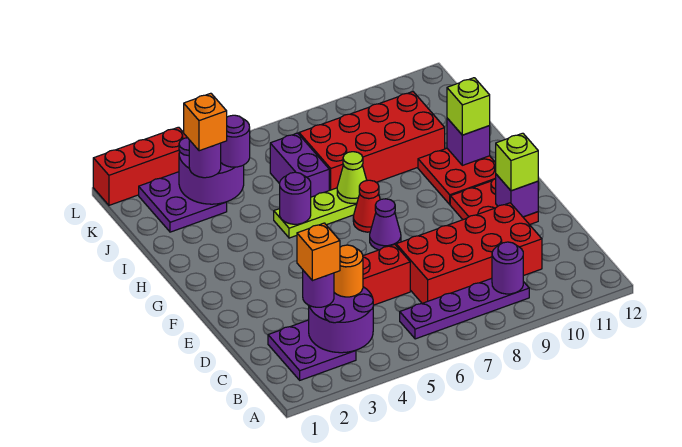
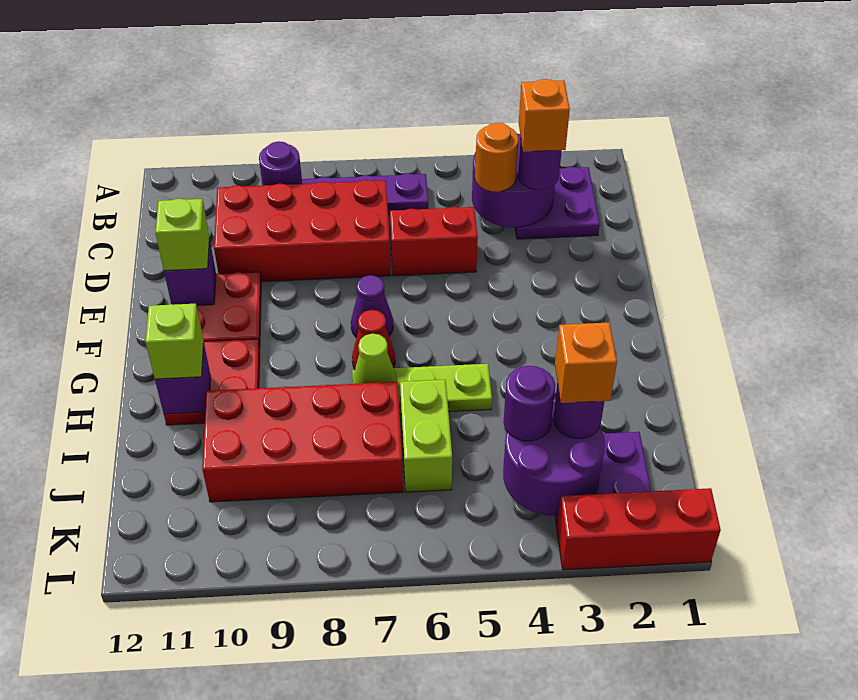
purple 1x1 round brick [280,172,311,224] -> none
purple 1x2 brick [270,133,329,197] -> lime 1x2 brick [400,380,452,492]

